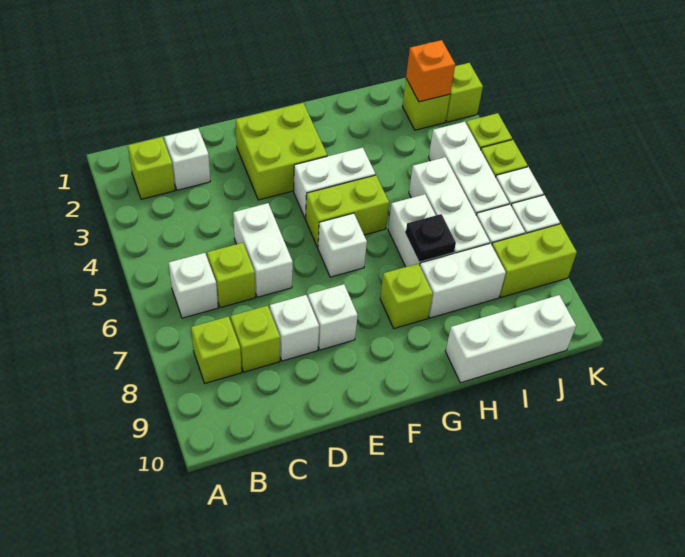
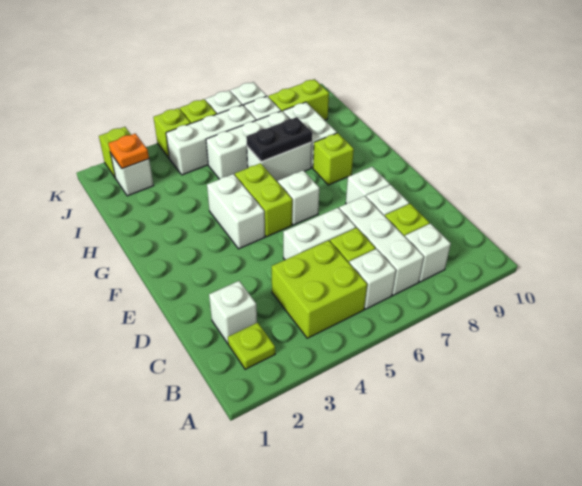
lime 1x1 brick [128,137,175,199] -> lime 1x1 plate [228,323,275,369]
lime 1x1 brick [191,317,242,383] -> white 1x1 brick [405,224,451,282]
lime 2x2 brick [236,103,327,200] -> lime 2x2 brick moved to [272,240,367,338]
black 1x1 plate [406,214,456,261] -> black 1x2 plate [246,117,312,161]
white 1x3 brick [446,295,576,383] -> white 1x3 brick moved to [339,196,424,295]
lime 1x1 brick [402,79,450,130] -> white 1x1 brick [111,154,154,196]
orange 1x1 brick [406,40,455,102] -> orange 1x1 plate [108,134,149,169]
lime 1x2 brick [492,224,577,297] -> lime 1x2 brick turned to [268,79,329,120]

